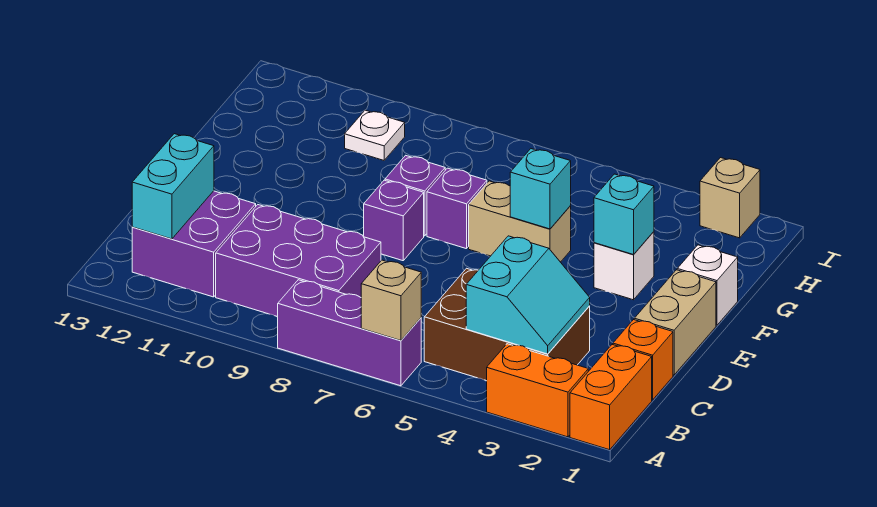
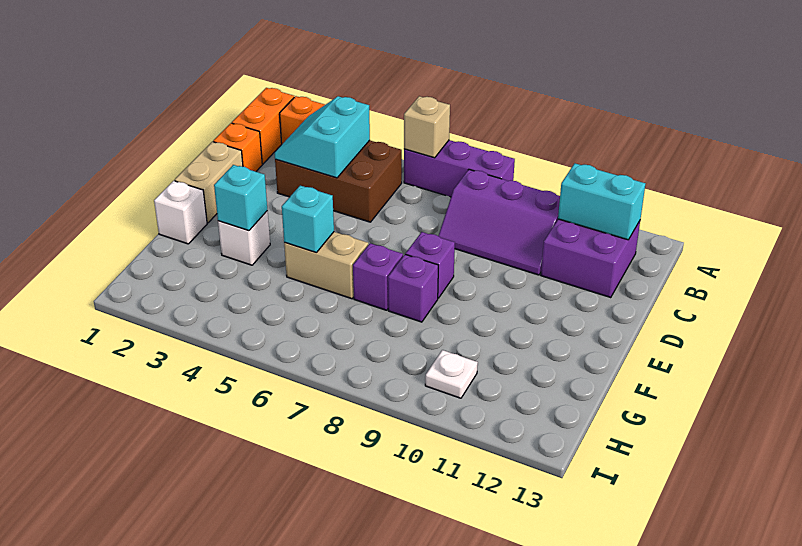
purple 2x3 brick [216,205,381,317] -> purple 2x3 slope [439,169,560,275]
cyan 1x2 brick [132,134,214,239] -> cyan 1x2 brick turned to [558,163,645,240]
tan 1x1 brick [700,158,760,238] -> none

